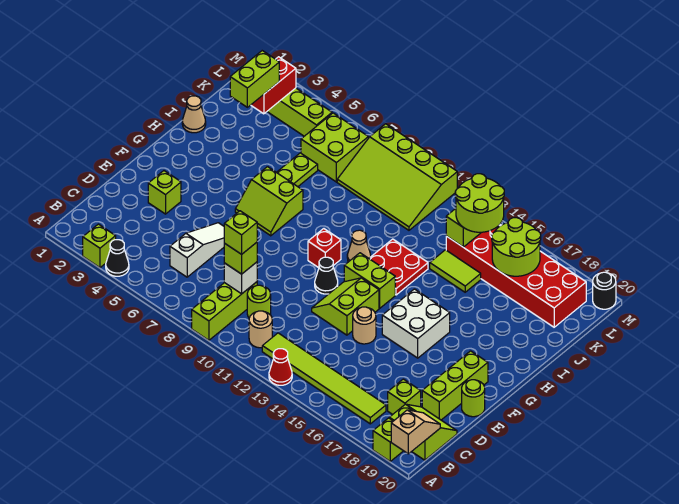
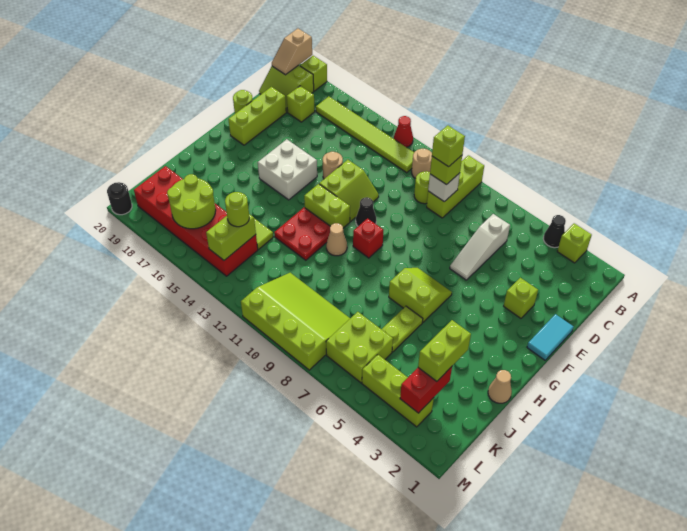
none -> cyan 1x2 tile [527,314,573,360]
lime 2x2 round brick [455,174,504,232] -> lime 1x1 round brick [225,192,249,227]

